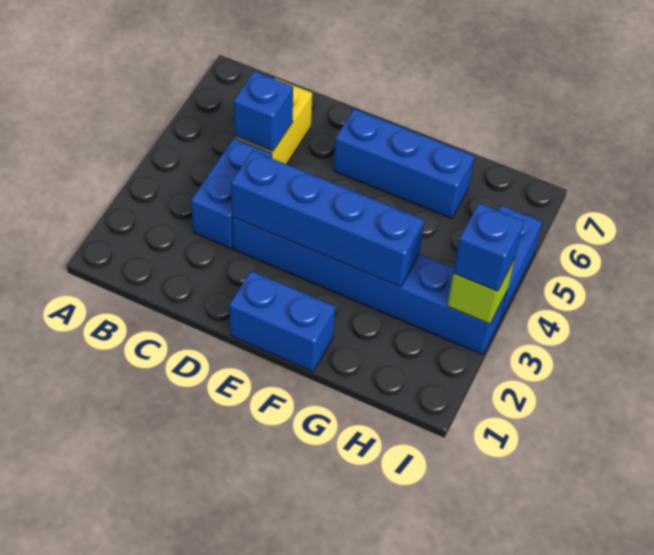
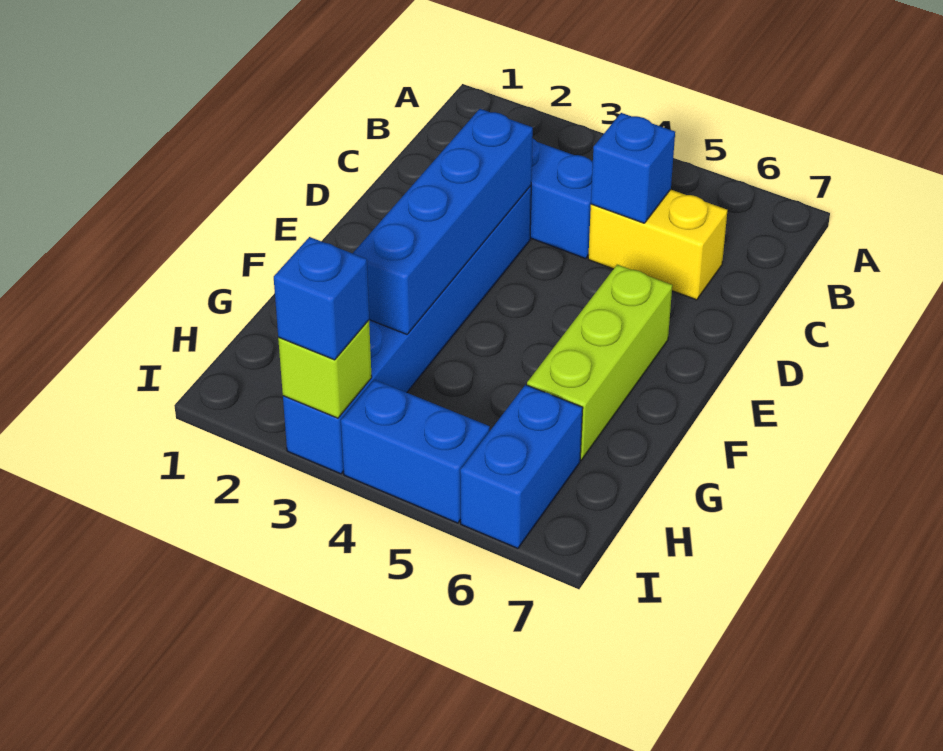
blue 1x2 brick [229,271,335,372] -> blue 1x2 brick moved to [460,385,583,548]
blue 1x3 brick [334,109,474,218] -> lime 1x3 brick [527,265,672,460]

